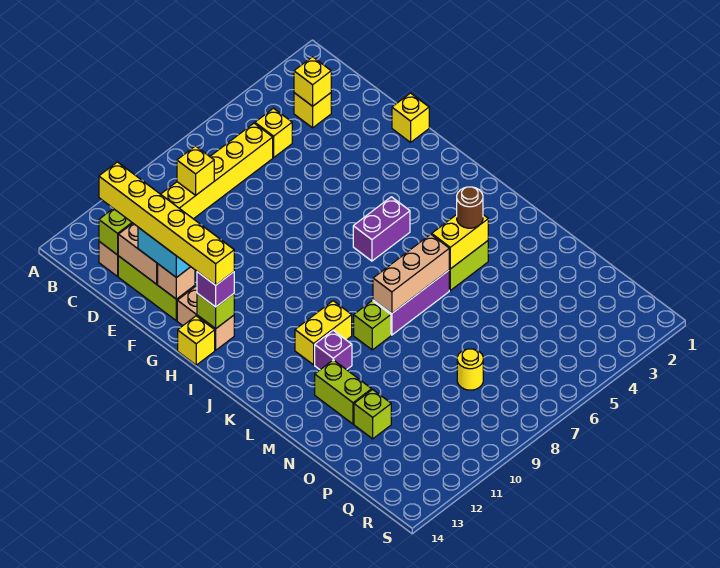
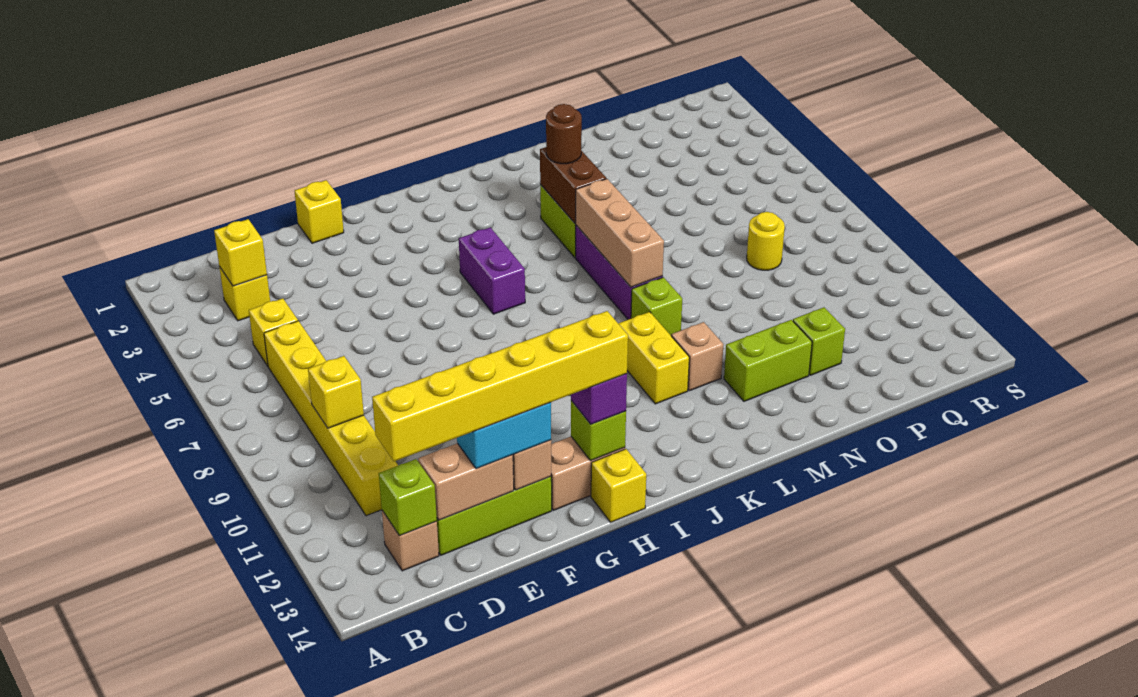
yellow 1x2 brick [432,215,488,269] -> brown 1x2 brick [540,147,606,223]
purple 1x1 brick [315,330,352,370] -> tan 1x1 brick [671,322,724,391]

